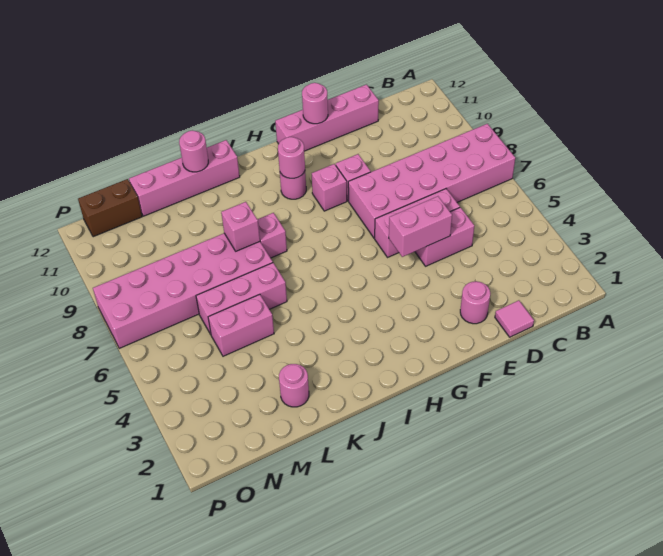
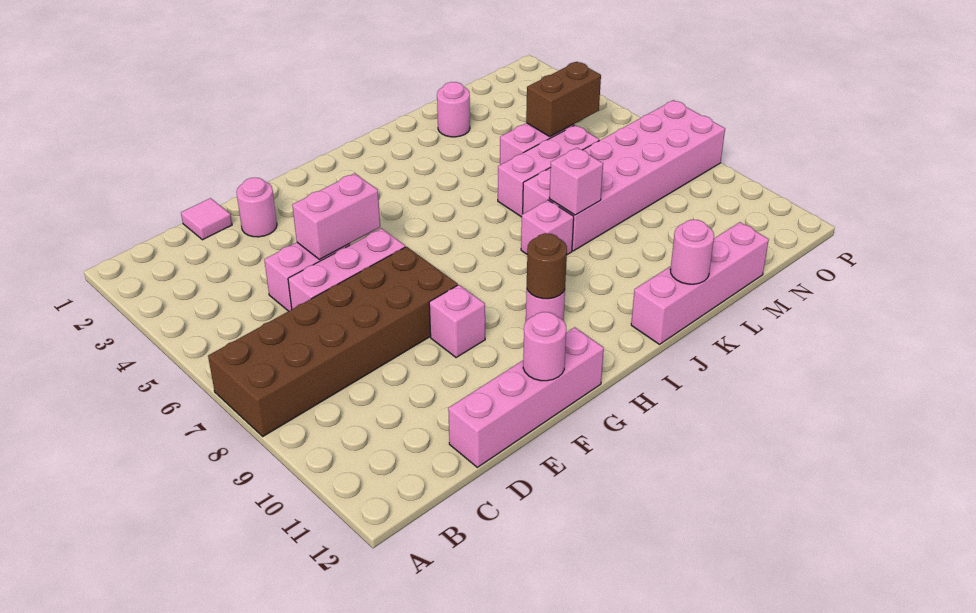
pink 2x6 brick [348,124,515,238] -> brown 2x6 brick [208,247,458,436]
pink 1x1 brick [312,164,347,211] -> none
pink 1x1 round brick [278,137,305,178] -> brown 1x1 round brick [527,233,567,299]
brown 1x2 brick [78,179,142,237] -> brown 1x2 brick moved to [526,62,601,137]

